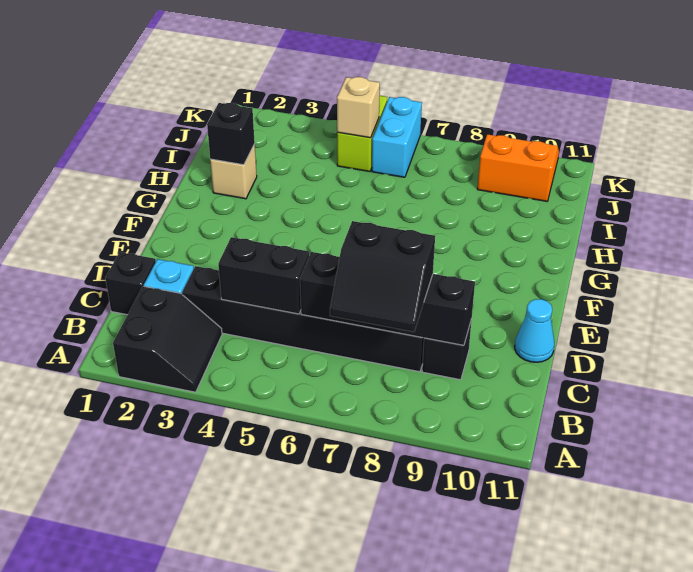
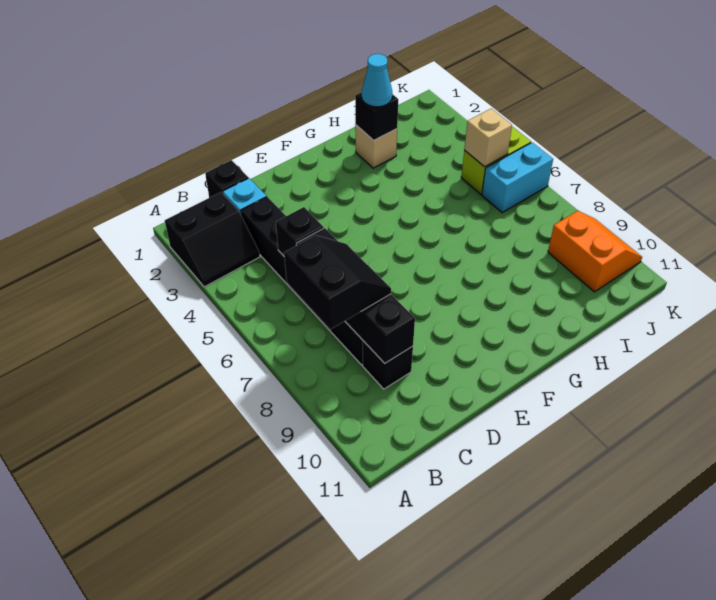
black 2x2 slope [330,221,435,332] -> black 2x2 slope turned to [284,235,391,329]
black 1x2 brick [218,237,309,314] -> black 1x1 brick [276,207,324,256]
cyan 1x1 cone [515,299,554,362] -> cyan 1x1 cone moved to [362,54,392,107]

